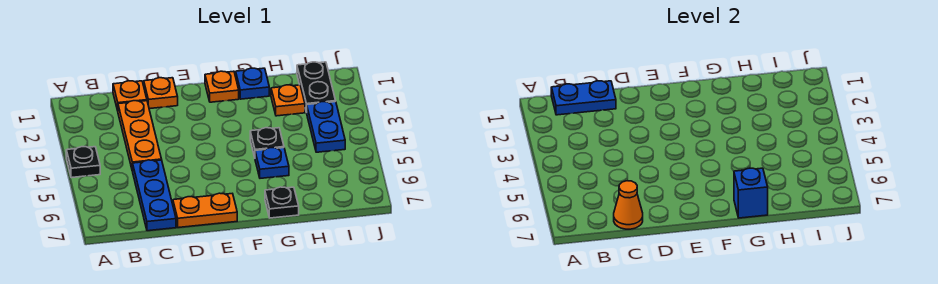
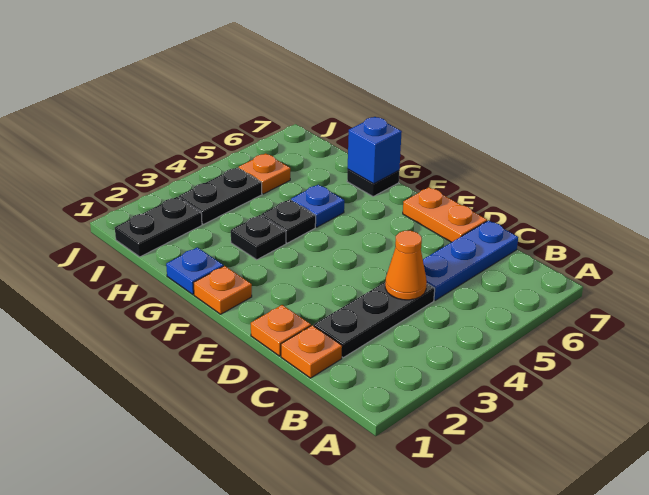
black 1x1 plate [66,147,100,178] -> black 1x1 plate moved to [231,215,286,260]
blue 1x2 plate [551,81,616,115] -> none
orange 1x3 plate [118,101,162,171] -> black 1x3 plate [314,282,435,358]
orange 1x1 cone [614,181,643,229] -> orange 1x1 cone moved to [385,231,427,300]
orange 1x1 plate [271,85,305,116] -> orange 1x1 plate moved to [239,153,290,194]
blue 1x2 plate [307,102,345,152] -> black 1x2 plate [179,168,262,224]

